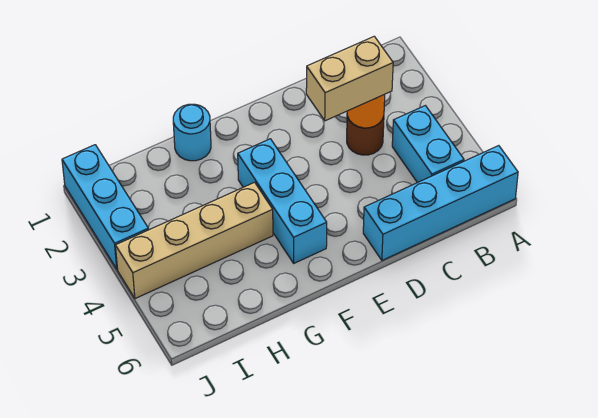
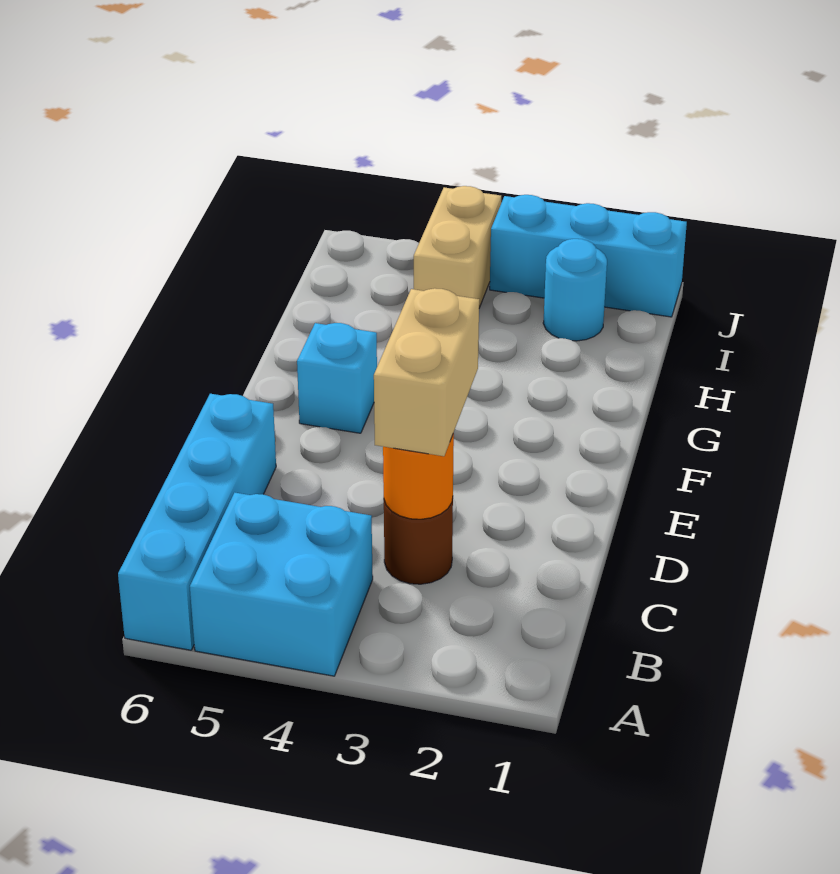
cyan 1x2 brick [392,106,464,183] -> cyan 2x2 brick [190,493,373,676]
cyan 1x3 brick [238,139,327,263] -> cyan 1x1 brick [297,323,377,433]
cyan 1x1 round brick [173,104,211,161] -> cyan 1x1 round brick moved to [543,239,607,341]
tan 1x4 brick [115,182,273,299] -> tan 1x2 brick [414,186,501,308]

